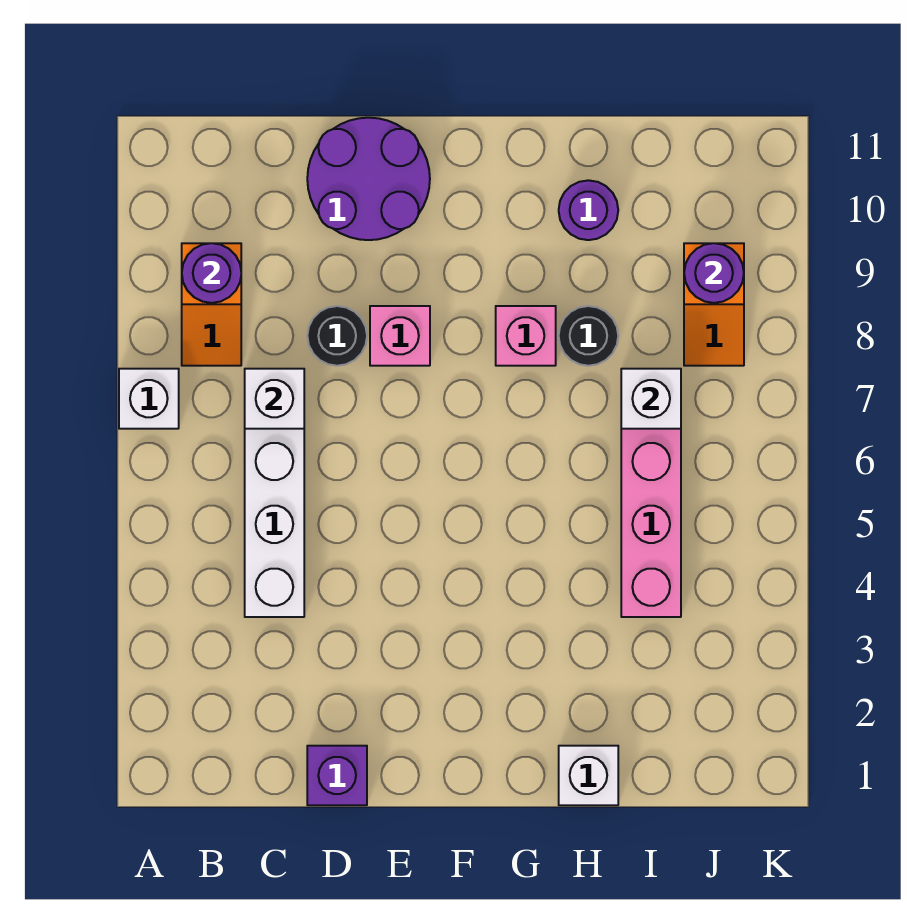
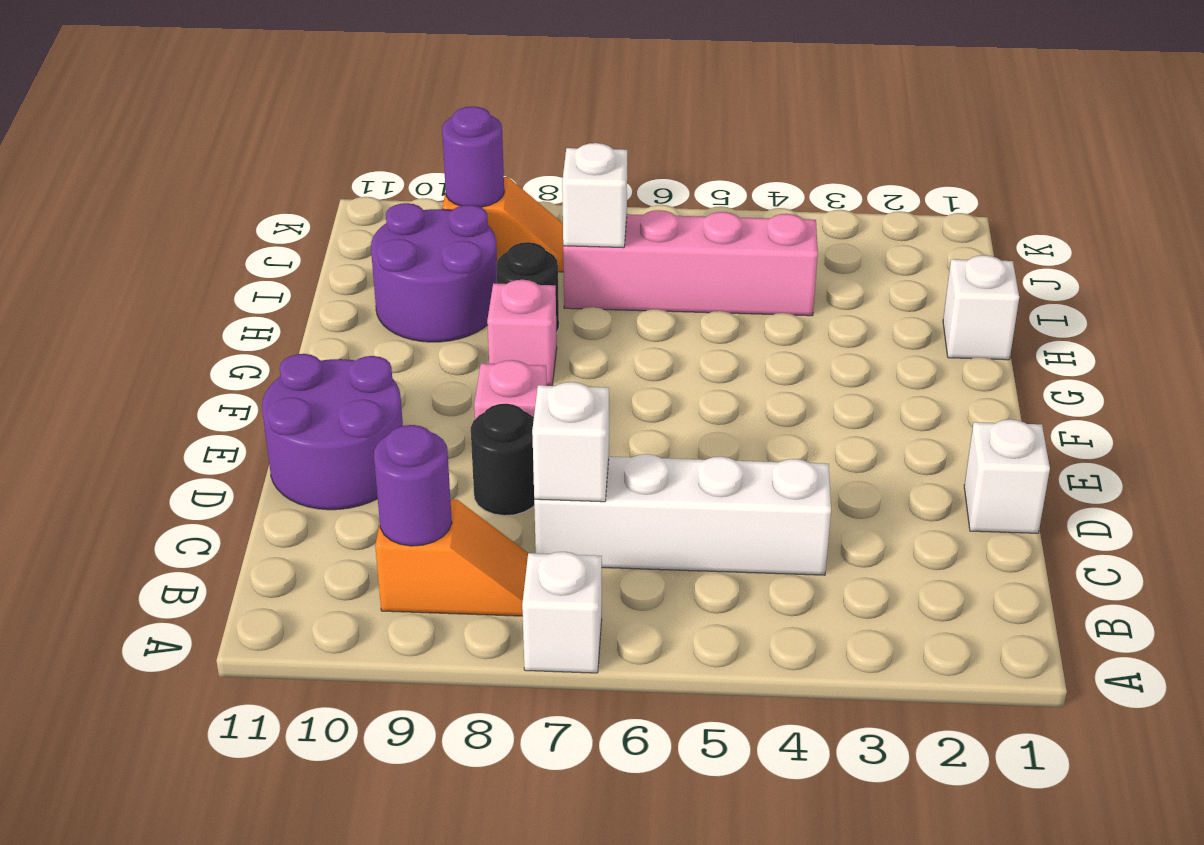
purple 1x1 brick [307,746,367,805] -> white 1x1 brick [964,419,1050,533]
purple 1x1 round brick [559,180,618,240] -> purple 2x2 round brick [371,203,497,342]

